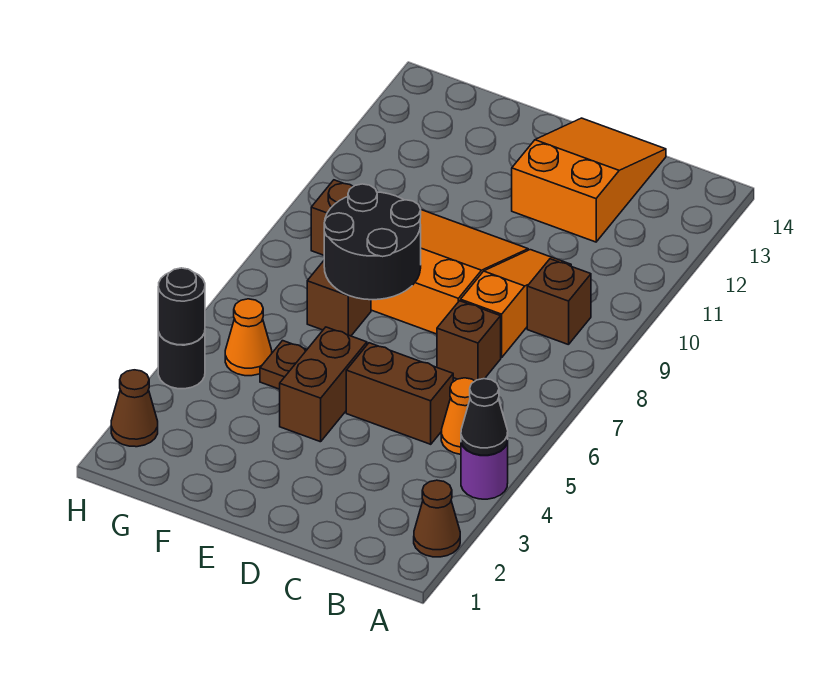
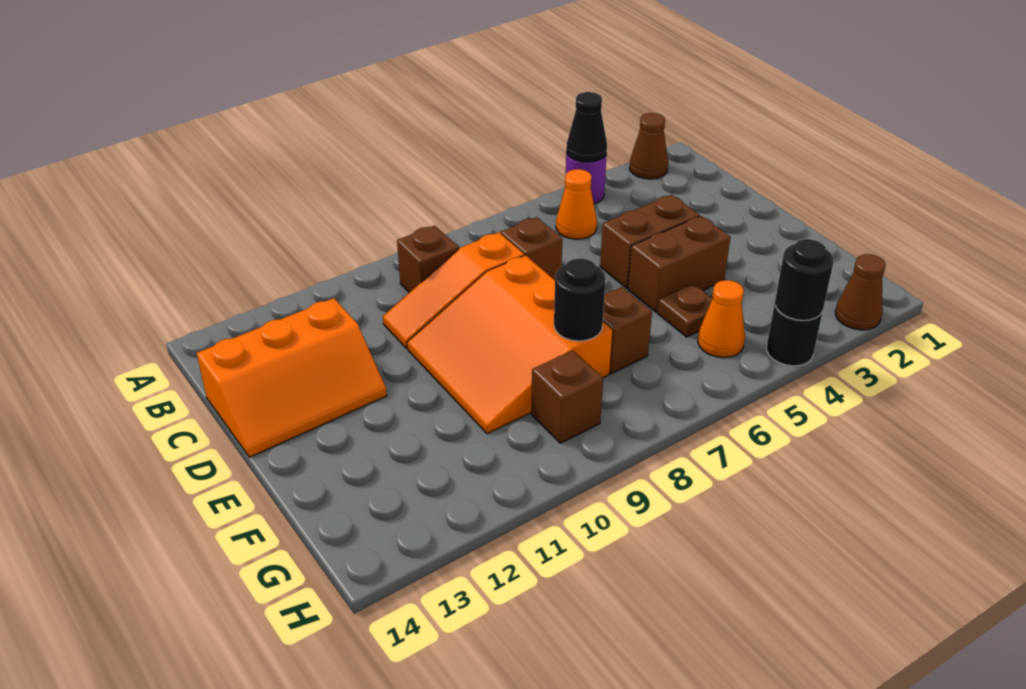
brown 1x2 brick [346,343,453,444] -> brown 1x2 brick turned to [600,195,700,288]
orange 2x3 slope [512,118,666,242] -> orange 2x3 slope turned to [197,298,387,457]
black 2x2 round brick [324,184,421,300] -> black 1x1 round brick [554,258,606,341]

